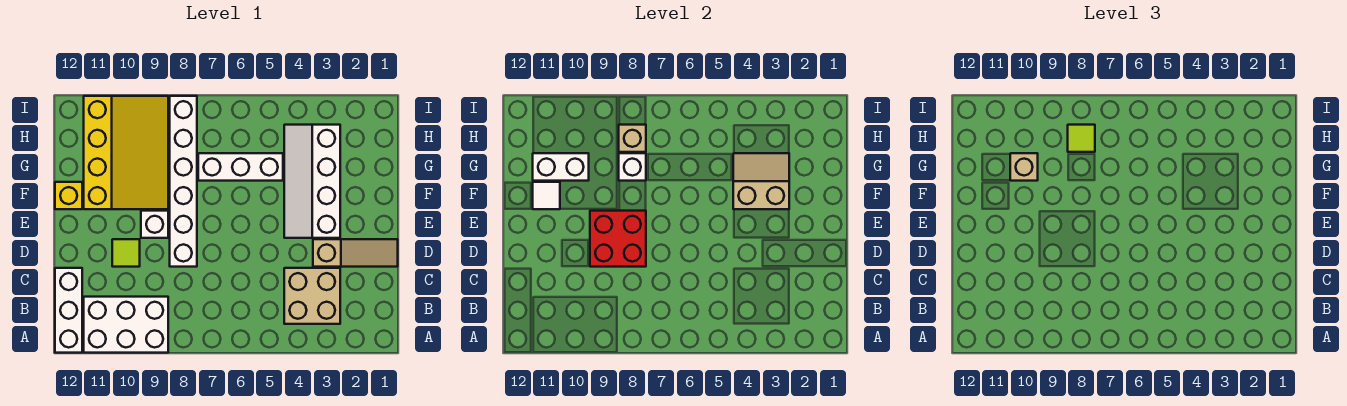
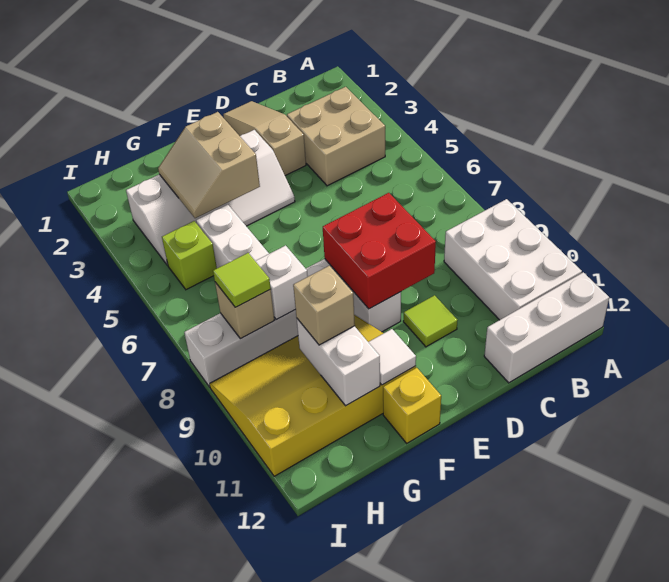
none -> lime 1x1 brick [162,221,217,290]

